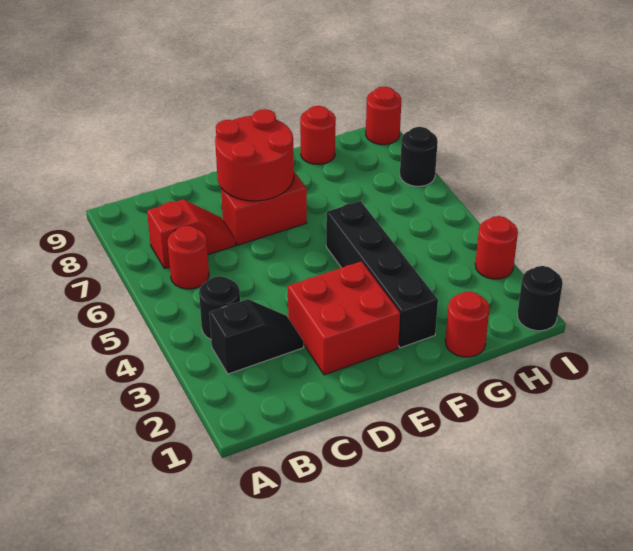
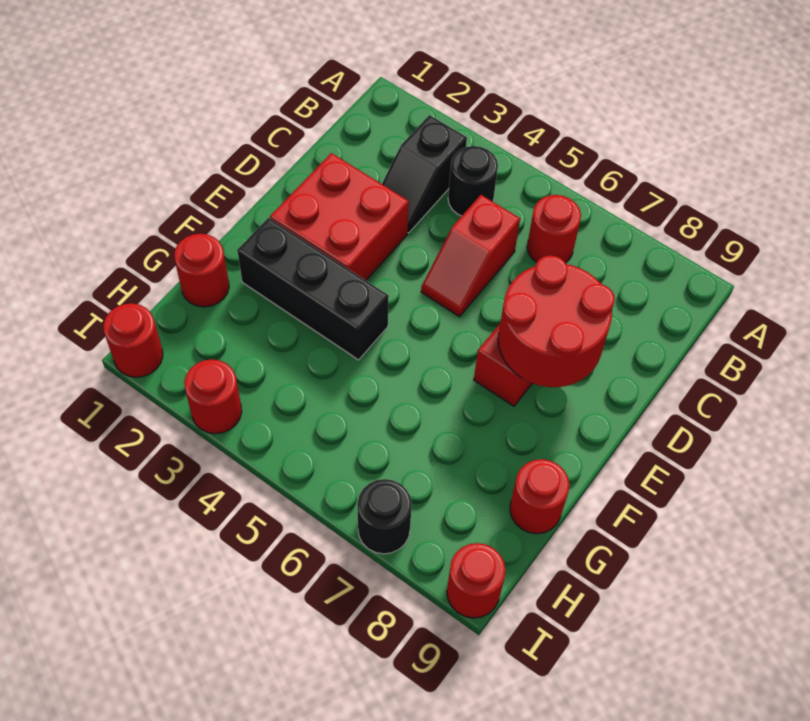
red 1x2 slope [147,199,236,269] -> red 1x2 slope moved to [421,195,520,317]
black 1x4 brick [326,201,438,348] -> black 1x3 brick [237,218,389,360]
black 1x1 round brick [517,266,563,331] -> red 1x1 round brick [103,303,163,377]

